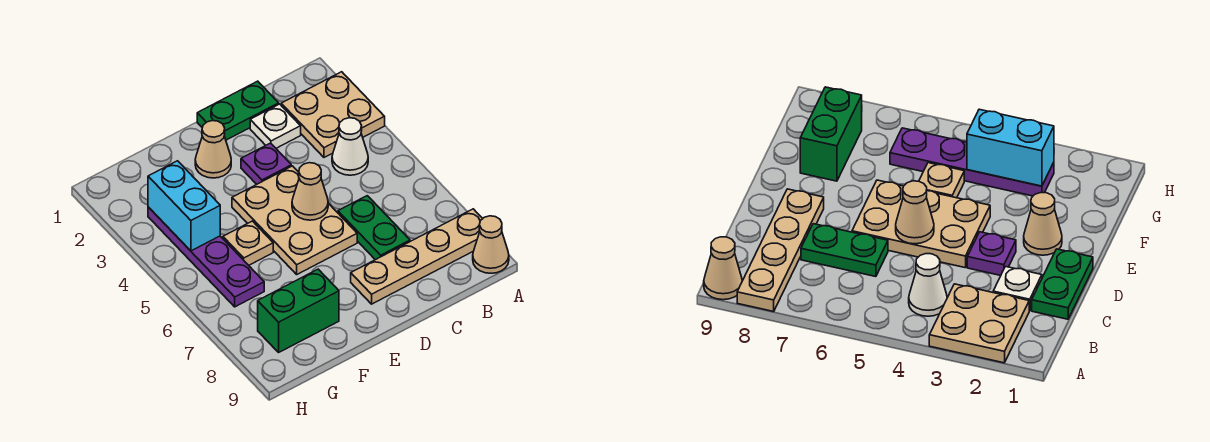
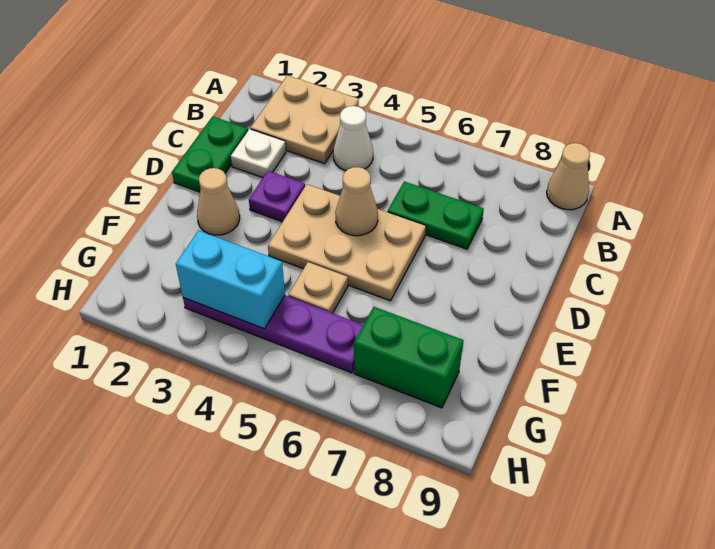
tan 1x4 plate [351,209,483,304] -> none
green 1x2 brick [258,269,339,352] -> green 1x2 brick turned to [354,307,463,408]

